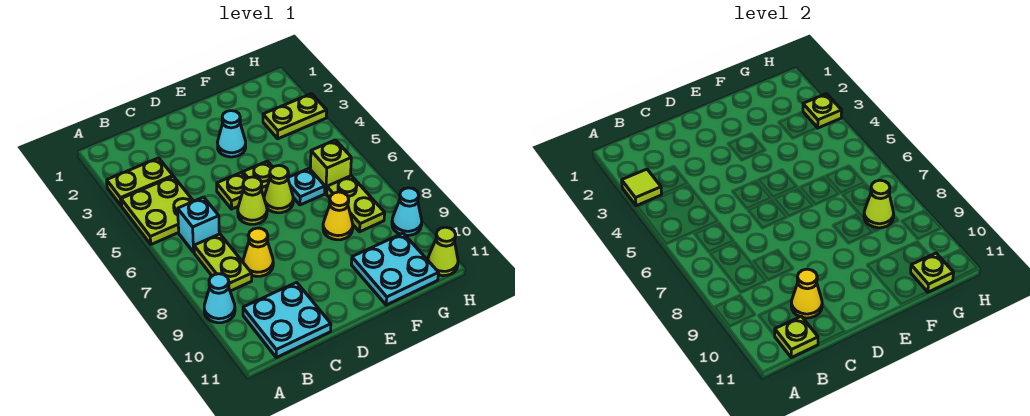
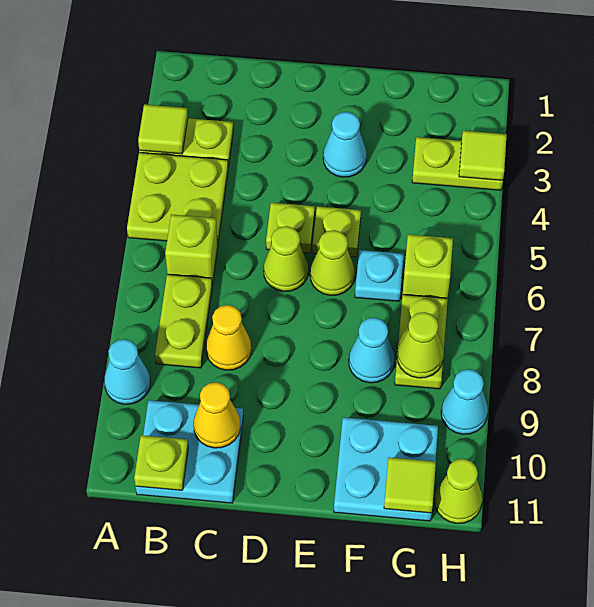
cyan 1x1 brick [178,197,219,252] -> lime 1x1 brick [165,214,218,285]
yellow 1x1 cone [323,192,353,240] -> cyan 1x1 cone [349,318,395,383]
lime 1x1 plate [911,253,954,292] -> lime 1x1 tile [384,457,436,513]
lime 1x1 plate [803,94,842,128] -> lime 1x1 tile [459,131,507,181]

